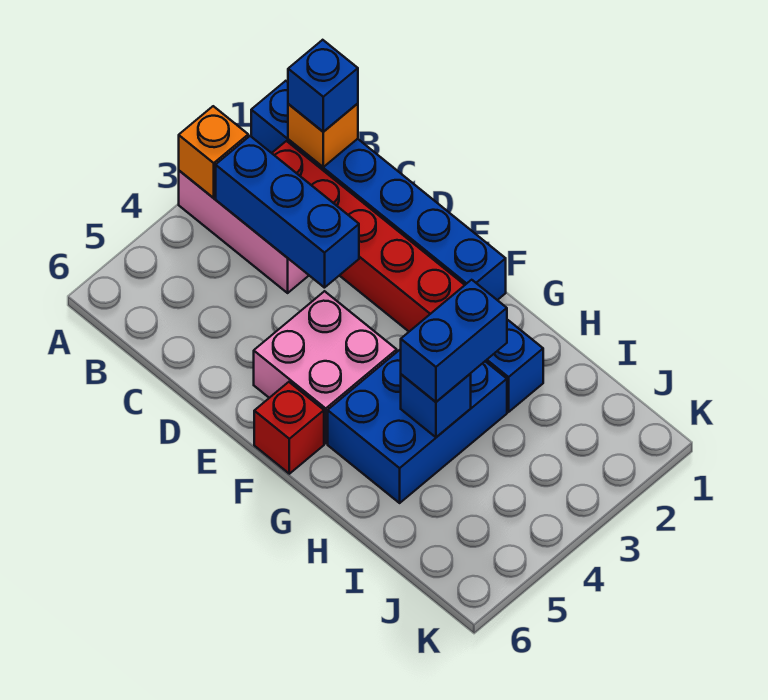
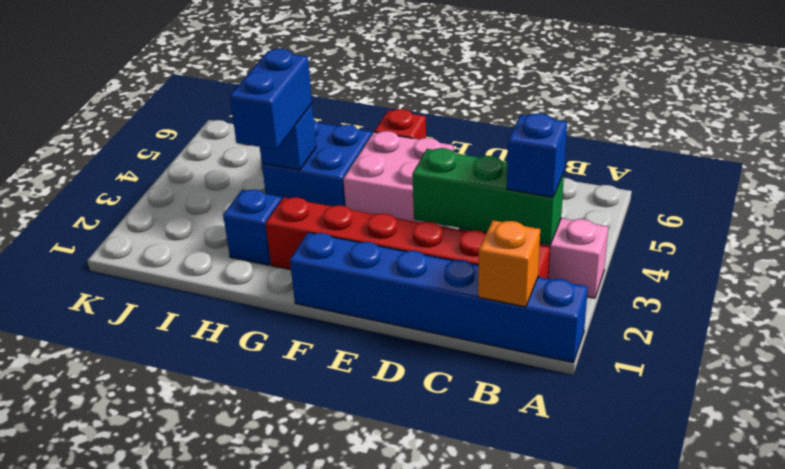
orange 1x1 brick [179,106,248,198] -> none
blue 1x1 brick [288,40,358,132] -> blue 1x1 brick moved to [507,113,567,197]
blue 1x3 brick [216,136,359,288] -> green 1x3 brick [412,148,564,245]
blue 2x3 brick [328,349,507,503] -> blue 2x2 brick [262,120,372,206]

